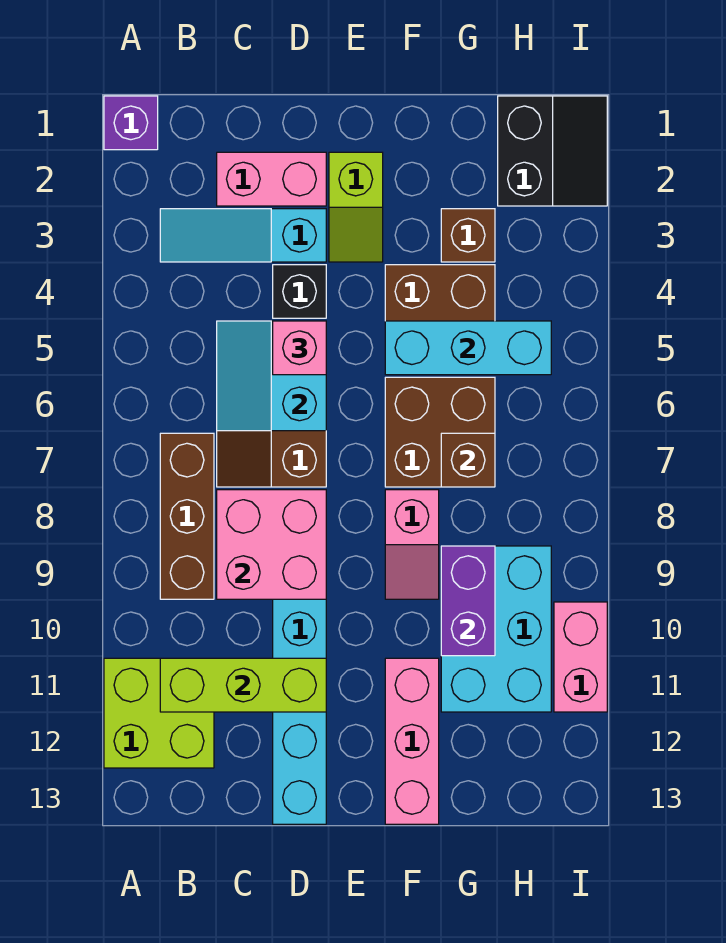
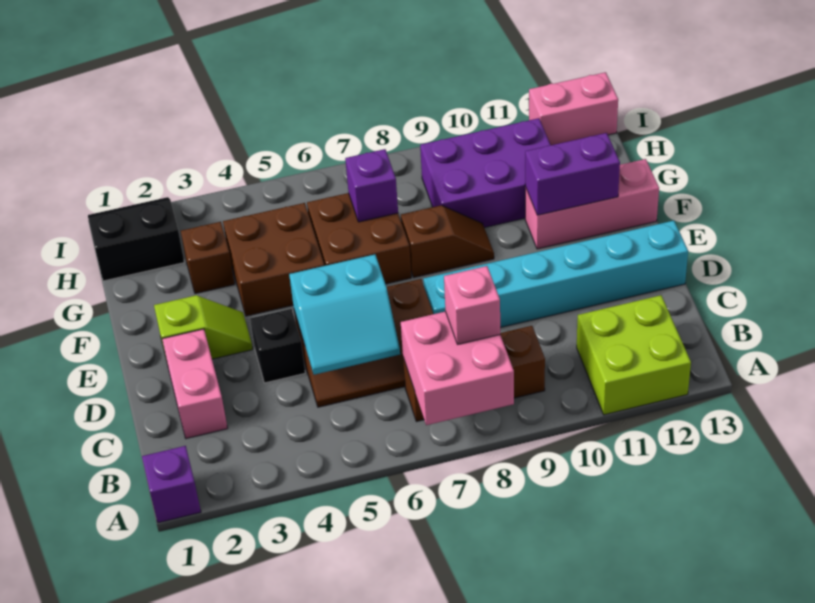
cyan 1x3 slope [160,209,326,262] -> none
lime 1x3 brick [160,658,326,712] -> none
pink 2x2 brick [217,490,326,599] -> pink 2x2 brick moved to [401,312,514,425]
pink 1x1 brick [273,321,326,375] -> pink 1x1 brick moved to [444,266,500,344]
cyan 1x3 brick [385,321,551,375] -> none
pink 1x2 slope [385,490,439,599] -> brown 1x2 slope [401,205,494,277]
brown 1x1 brick [441,433,495,487] -> purple 1x1 brick [345,149,398,222]
cyan 2x3 brick [441,546,551,712] -> purple 2x3 brick [420,118,550,228]
purple 1x2 brick [441,546,495,656] -> purple 1x2 brick moved to [525,133,620,215]
pink 1x2 brick [554,602,607,712] -> pink 1x2 brick moved to [529,72,618,145]

